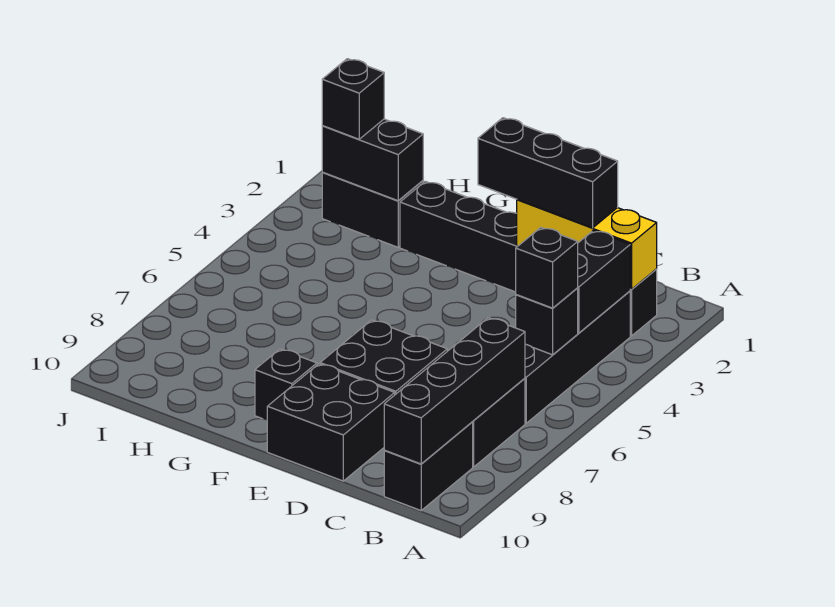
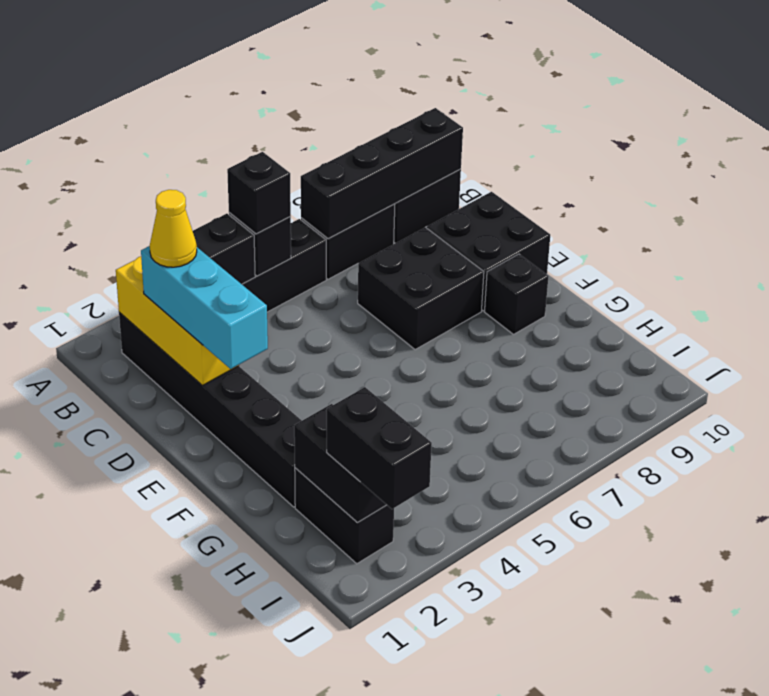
black 1x3 brick [478,118,618,228] -> cyan 1x3 brick [141,246,268,369]
none -> yellow 1x1 cone [150,190,197,267]
black 1x1 brick [322,59,384,139] -> black 1x2 brick [327,387,432,509]

